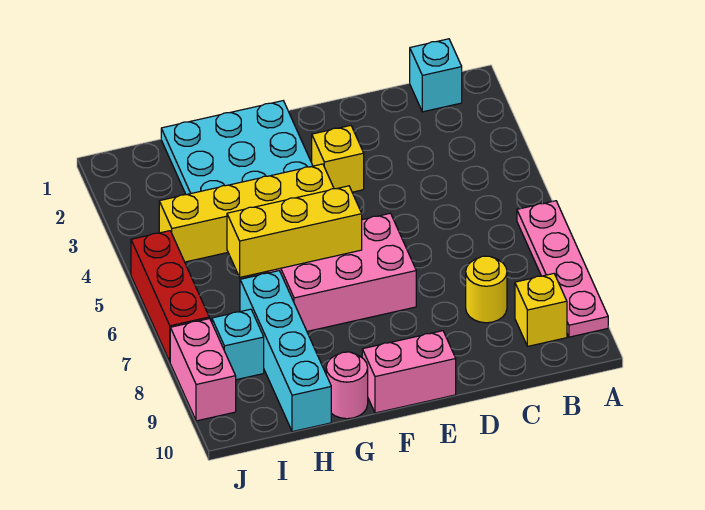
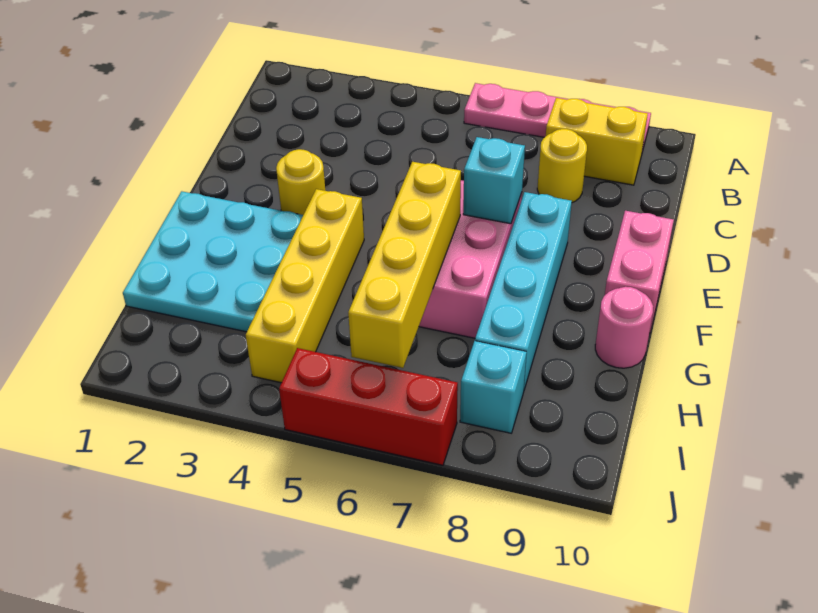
cyan 1x1 brick [410,39,462,112] -> cyan 1x1 brick moved to [463,137,525,224]
yellow 1x1 brick [515,274,567,346] -> yellow 1x2 brick [546,98,648,185]
yellow 1x1 brick [312,125,364,192] -> yellow 1x1 round brick [276,149,325,215]
yellow 1x3 brick [227,186,362,277] -> yellow 1x4 brick [348,162,461,368]
cyan 1x4 brick [240,271,331,432] -> cyan 1x4 brick turned to [475,192,572,390]
pink 1x2 brick [170,318,236,421] -> none

